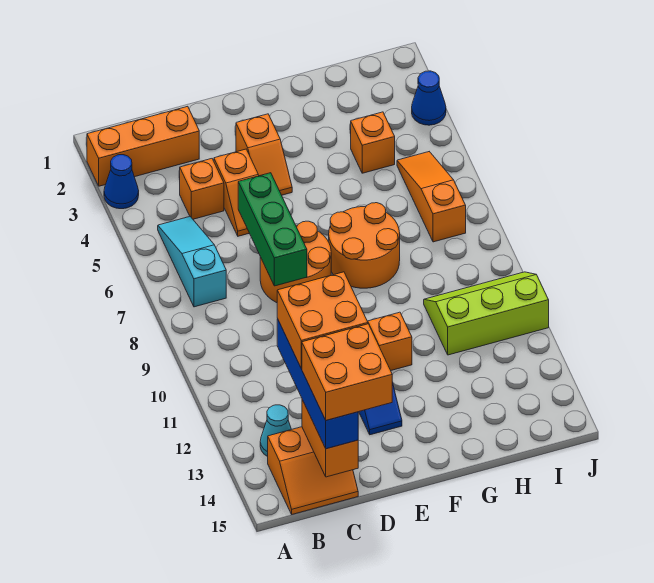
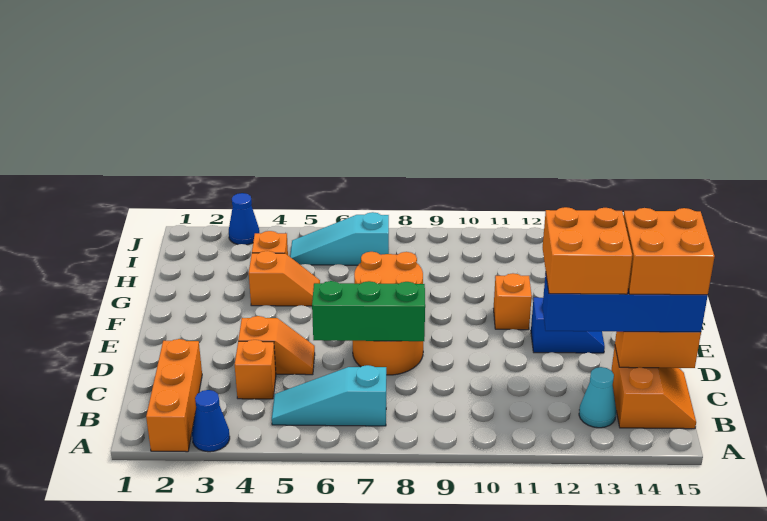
orange 1x2 slope [236,114,292,195] -> orange 1x2 slope moved to [249,251,320,306]
lime 2x3 slope [424,272,549,355] -> none
orange 1x3 slope [397,152,466,242] -> cyan 1x3 slope [290,212,389,265]

